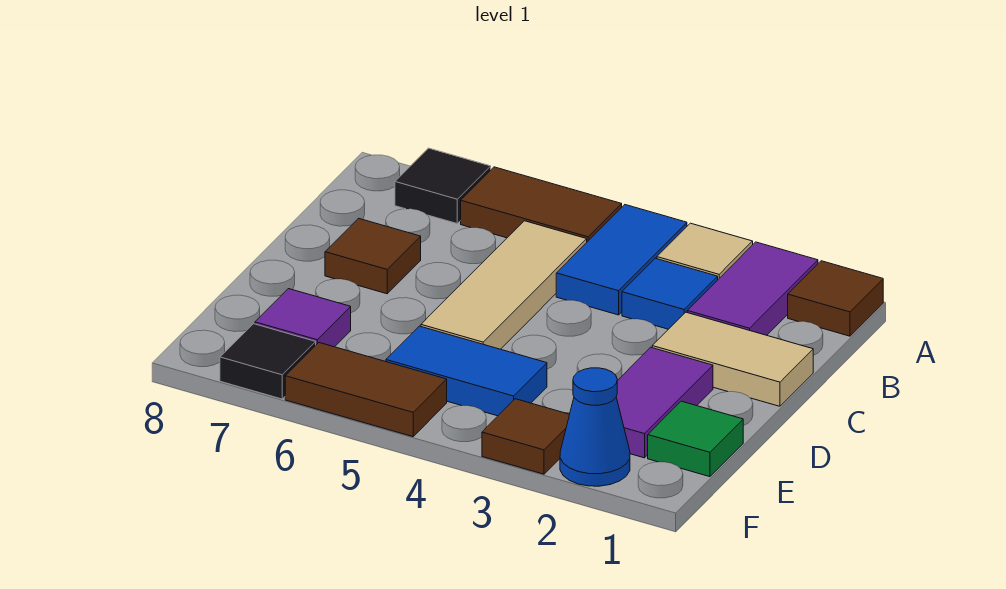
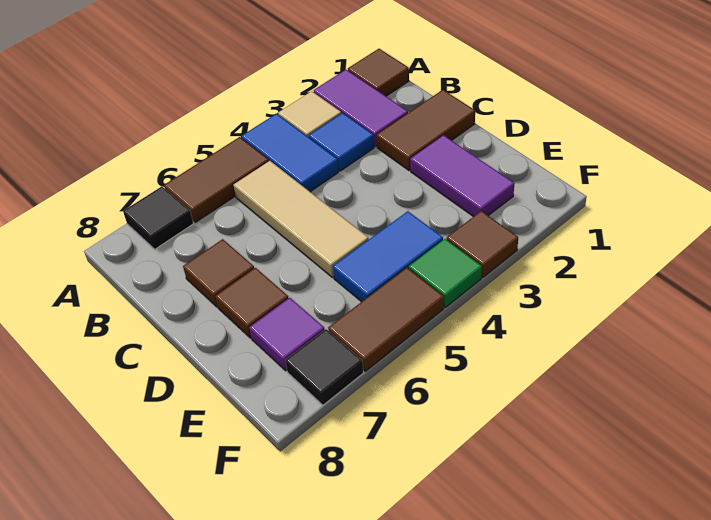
tan 1x2 tile [652,312,813,406] -> brown 1x2 tile [377,90,475,170]
none -> brown 1x1 tile [215,268,288,338]
green 1x1 tile [648,401,743,477] -> green 1x1 tile moved to [409,239,482,307]
blue 1x1 cone [560,368,630,486] -> none

